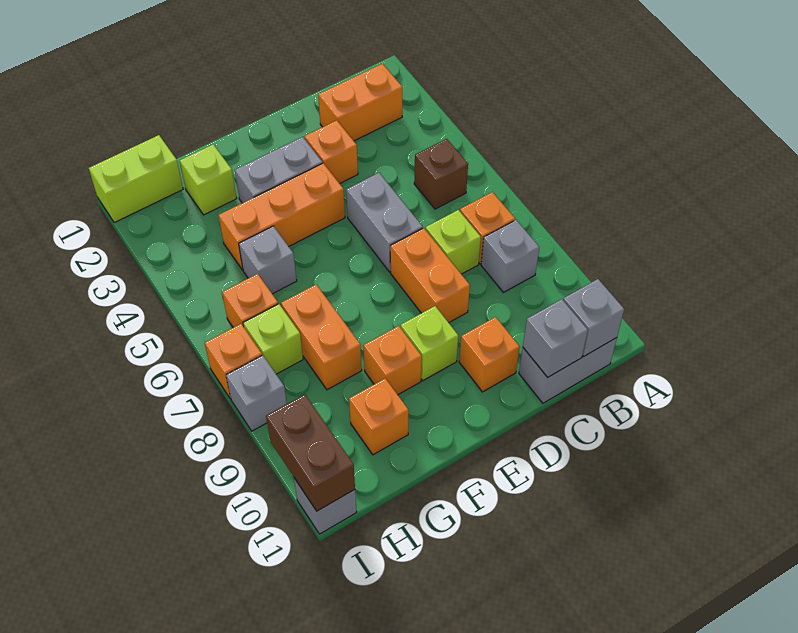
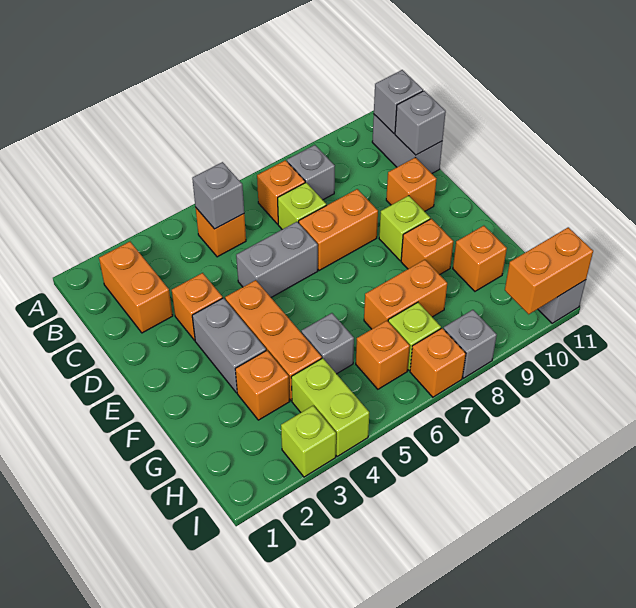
brown 1x1 brick [414,139,468,209] -> orange 1x1 brick [196,208,246,257]
none -> grey 1x1 brick [192,162,244,229]
lime 1x1 brick [180,144,237,215] -> lime 1x1 brick moved to [281,406,336,477]
none -> orange 1x1 brick [235,350,290,420]
lime 1x2 brick [89,135,183,223] -> lime 1x2 brick moved to [291,358,369,457]
brown 1x2 brick [266,394,355,511] -> orange 1x2 brick [505,227,593,314]

